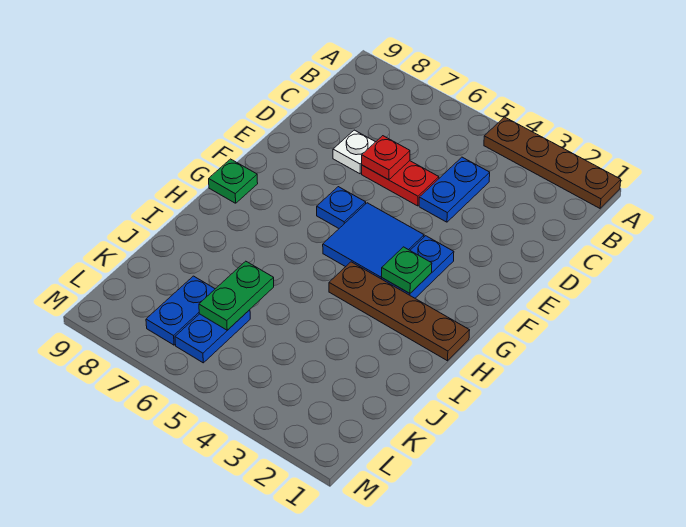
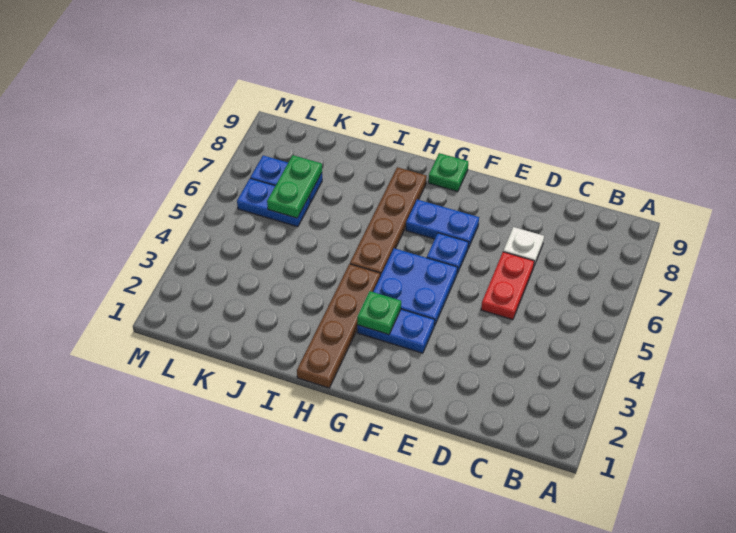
brown 1x4 plate [484,117,621,208] -> brown 1x4 plate moved to [350,167,427,276]
blue 1x2 plate [419,157,490,222] -> blue 1x2 plate moved to [406,200,479,248]
red 1x1 plate [362,136,410,180] -> none
blue 2x2 tile [323,203,424,279] -> blue 2x2 plate [373,248,457,326]
green 1x2 plate [199,261,274,330] -> green 1x2 plate turned to [267,155,322,218]

